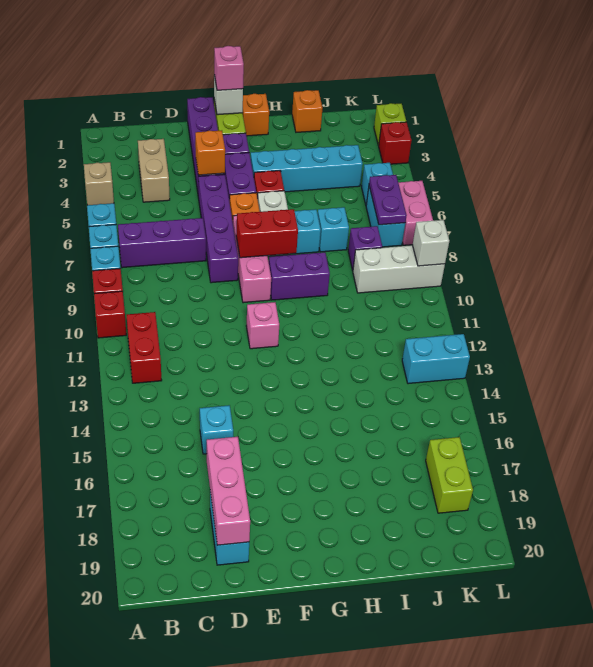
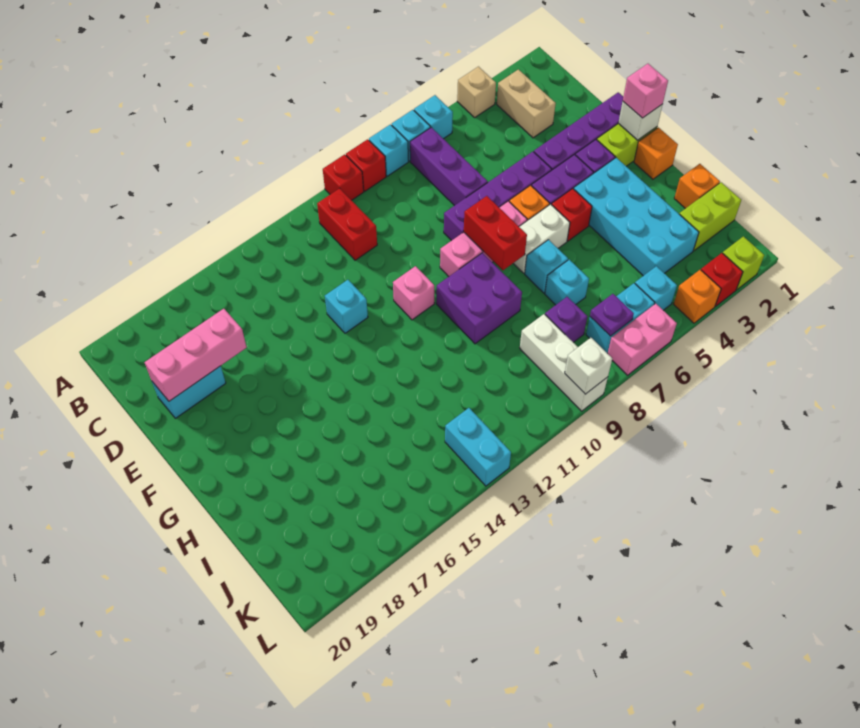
red 1x2 brick [127,312,162,383] -> red 1x2 brick turned to [317,188,377,260]
tan 1x2 brick [138,139,170,202] -> tan 1x2 brick turned to [497,69,556,138]
cyan 1x1 brick [200,405,233,454] -> cyan 1x1 brick moved to [325,280,368,333]
orange 1x1 brick [195,131,225,175] -> orange 1x1 brick moved to [674,270,721,323]
cyan 1x4 brick [251,145,363,192] -> cyan 2x4 brick [574,158,699,276]
purple 1x2 brick [269,252,330,300] -> purple 2x2 brick [436,253,522,344]
purple 1x2 plate [369,175,407,225] -> purple 1x1 plate [590,294,634,336]
lime 1x2 brick [426,437,473,513] -> lime 1x2 brick moved to [679,182,741,251]

